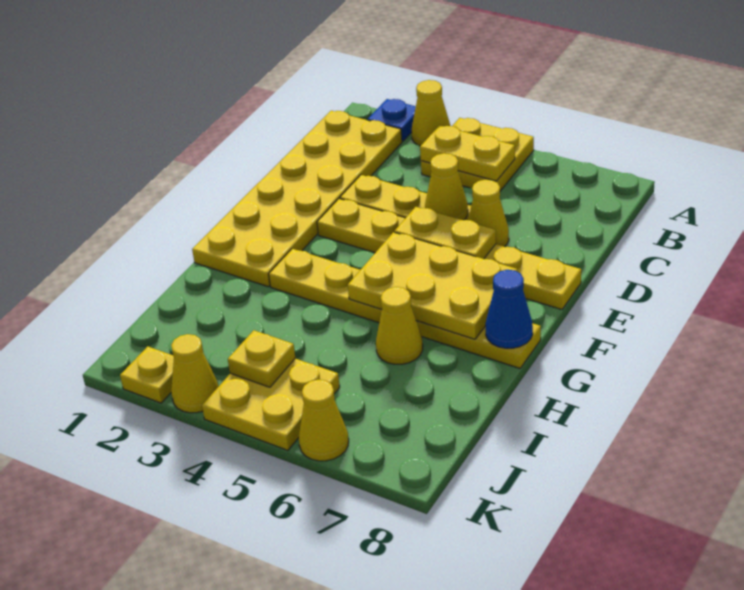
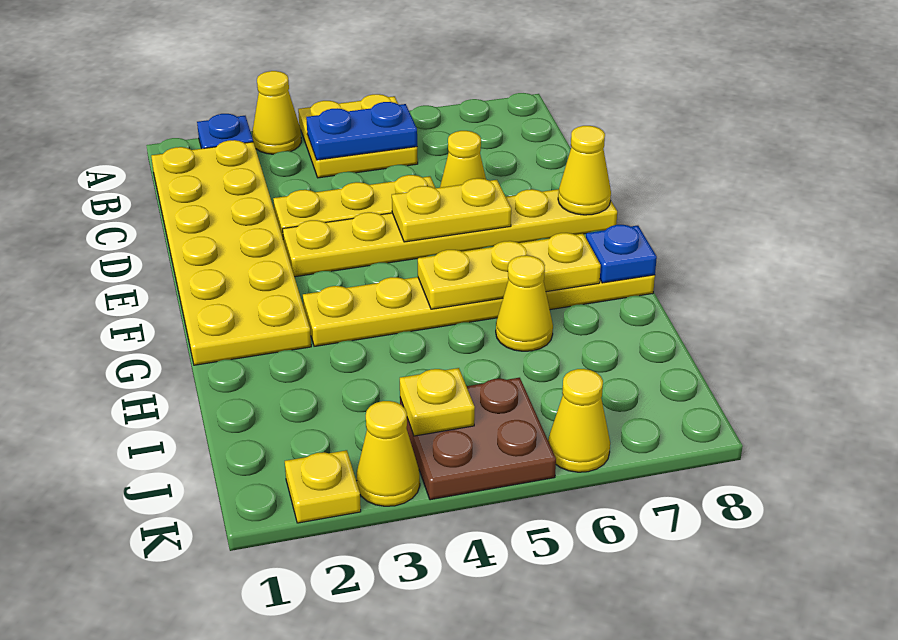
yellow 1x2 plate [420,125,515,181] -> blue 1x2 plate [306,102,417,160]
yellow 1x1 cone [425,153,468,220] -> yellow 1x1 cone moved to [558,126,611,215]
yellow 2x3 plate [348,232,517,339] -> yellow 1x3 plate [418,233,601,309]
blue 1x1 cone [485,270,533,348] -> blue 1x1 plate [586,225,657,283]
yellow 2x2 plate [202,359,340,450] -> brown 2x2 plate [400,378,556,500]

